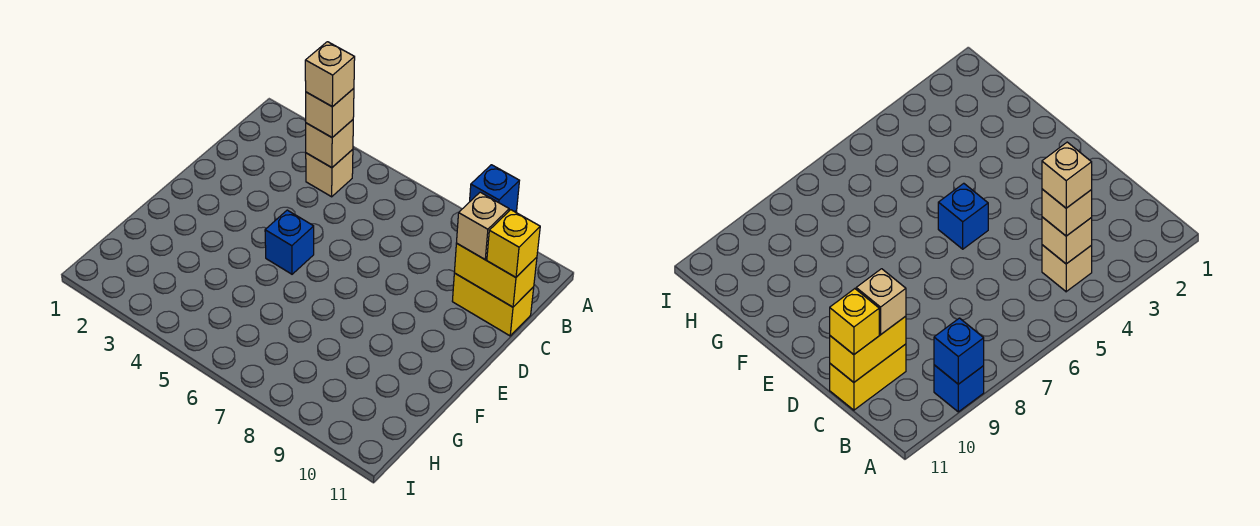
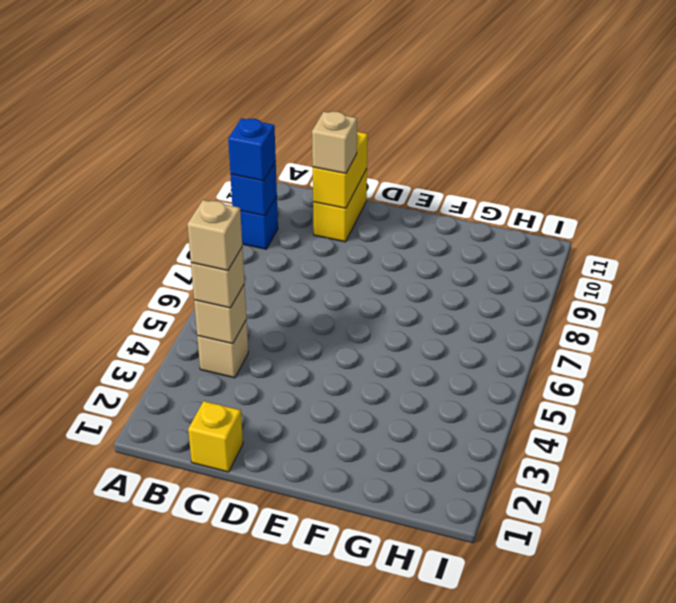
yellow 1x1 brick [487,210,540,277] -> yellow 1x1 brick moved to [188,401,243,472]
blue 1x1 brick [265,210,314,274] -> blue 1x1 brick moved to [228,118,276,181]

